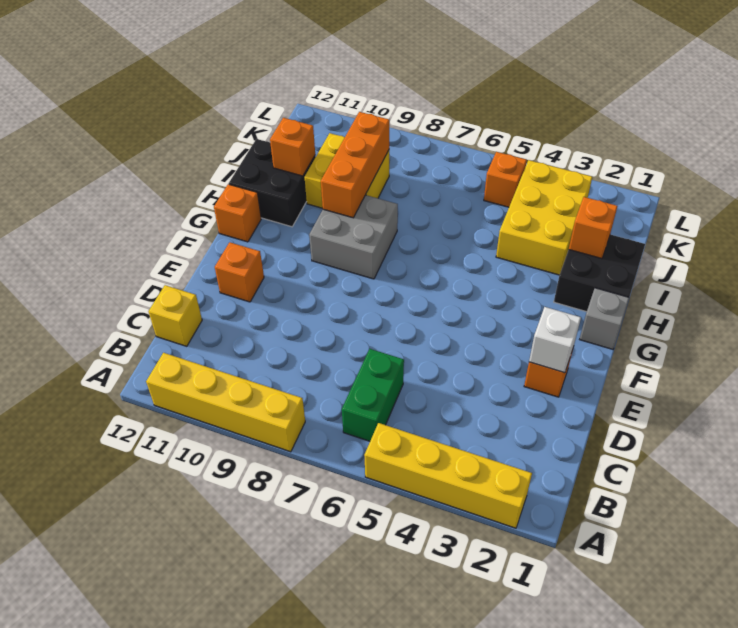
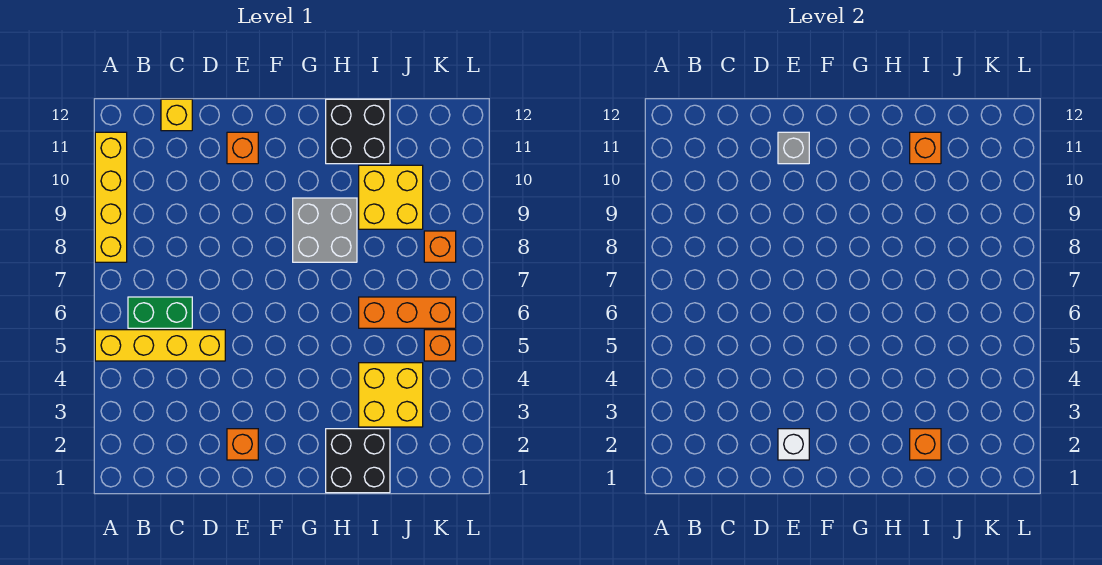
yellow 1x4 brick [364,423,532,528] -> yellow 1x4 brick turned to [95,330,225,361]
grey 1x1 brick [580,288,629,349] -> grey 1x1 brick moved to [778,132,809,164]
orange 1x1 brick [214,184,261,242] -> orange 1x1 brick moved to [424,231,456,262]
orange 1x3 brick [321,112,389,218] -> orange 1x3 brick moved to [359,297,456,328]
yellow 2x3 brick [496,160,592,275] -> yellow 2x2 brick [359,363,423,427]

